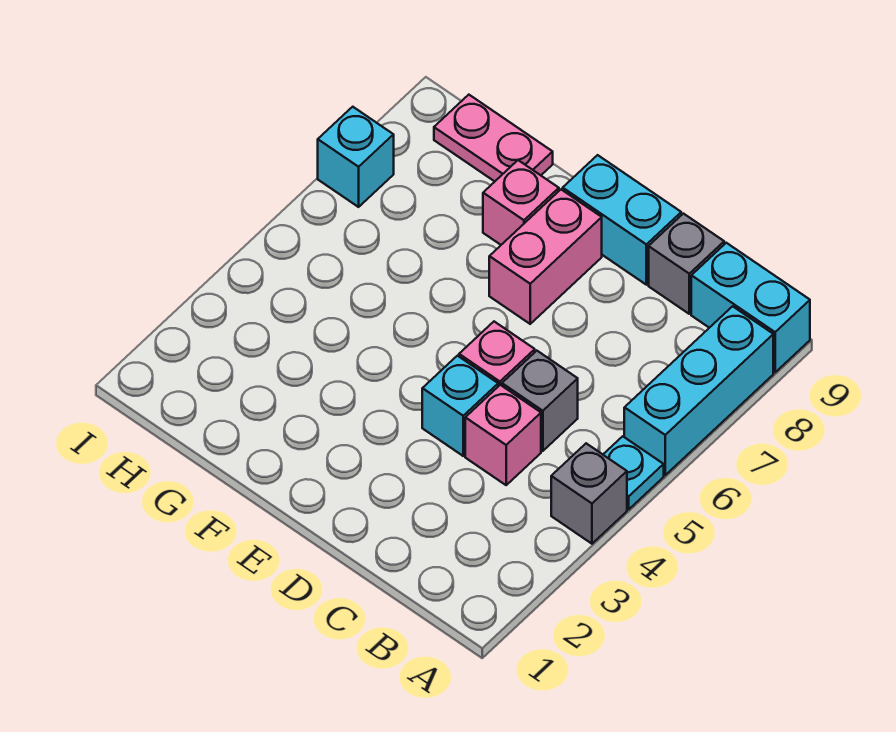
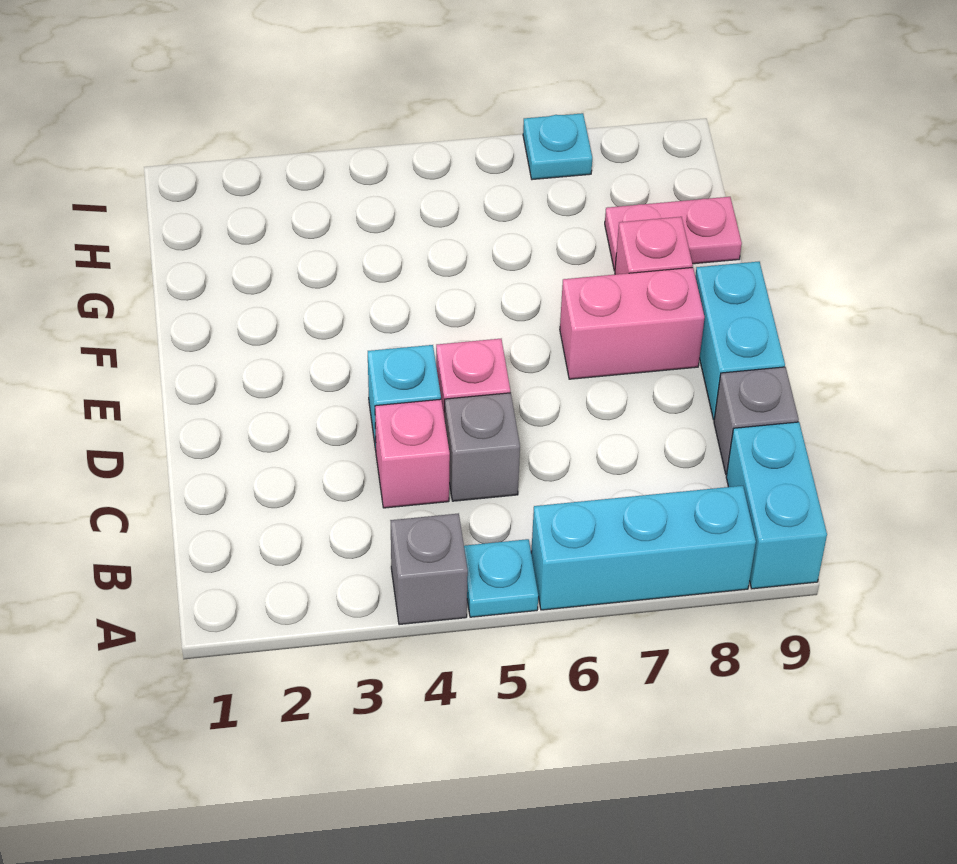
pink 1x2 plate [434,95,553,181] -> pink 1x2 plate turned to [605,197,742,271]
cyan 1x1 brick [318,107,394,207] -> cyan 1x1 plate [523,113,592,180]

